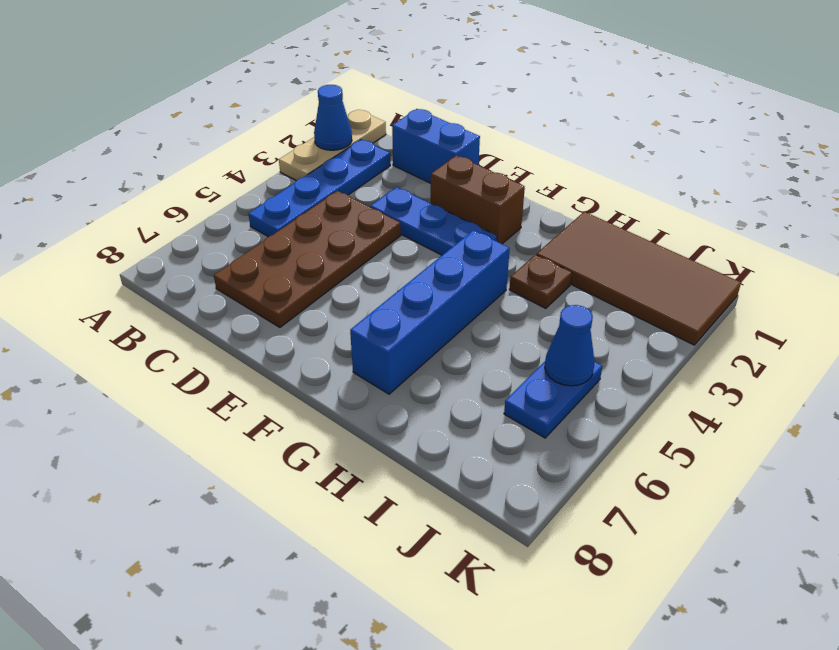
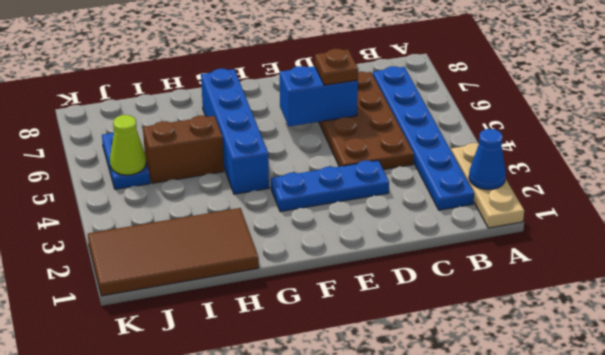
blue 1x4 plate [249,139,390,237] -> blue 1x6 plate [373,66,474,210]
blue 1x2 brick [392,109,480,183] -> blue 1x2 brick moved to [280,66,358,126]
brown 1x2 brick [431,155,525,244] -> brown 1x2 brick moved to [143,116,224,183]
brown 1x1 plate [509,254,572,308] -> brown 1x1 plate moved to [315,49,358,85]
blue 1x1 cone [545,305,595,386] -> lime 1x1 cone [110,115,146,175]

